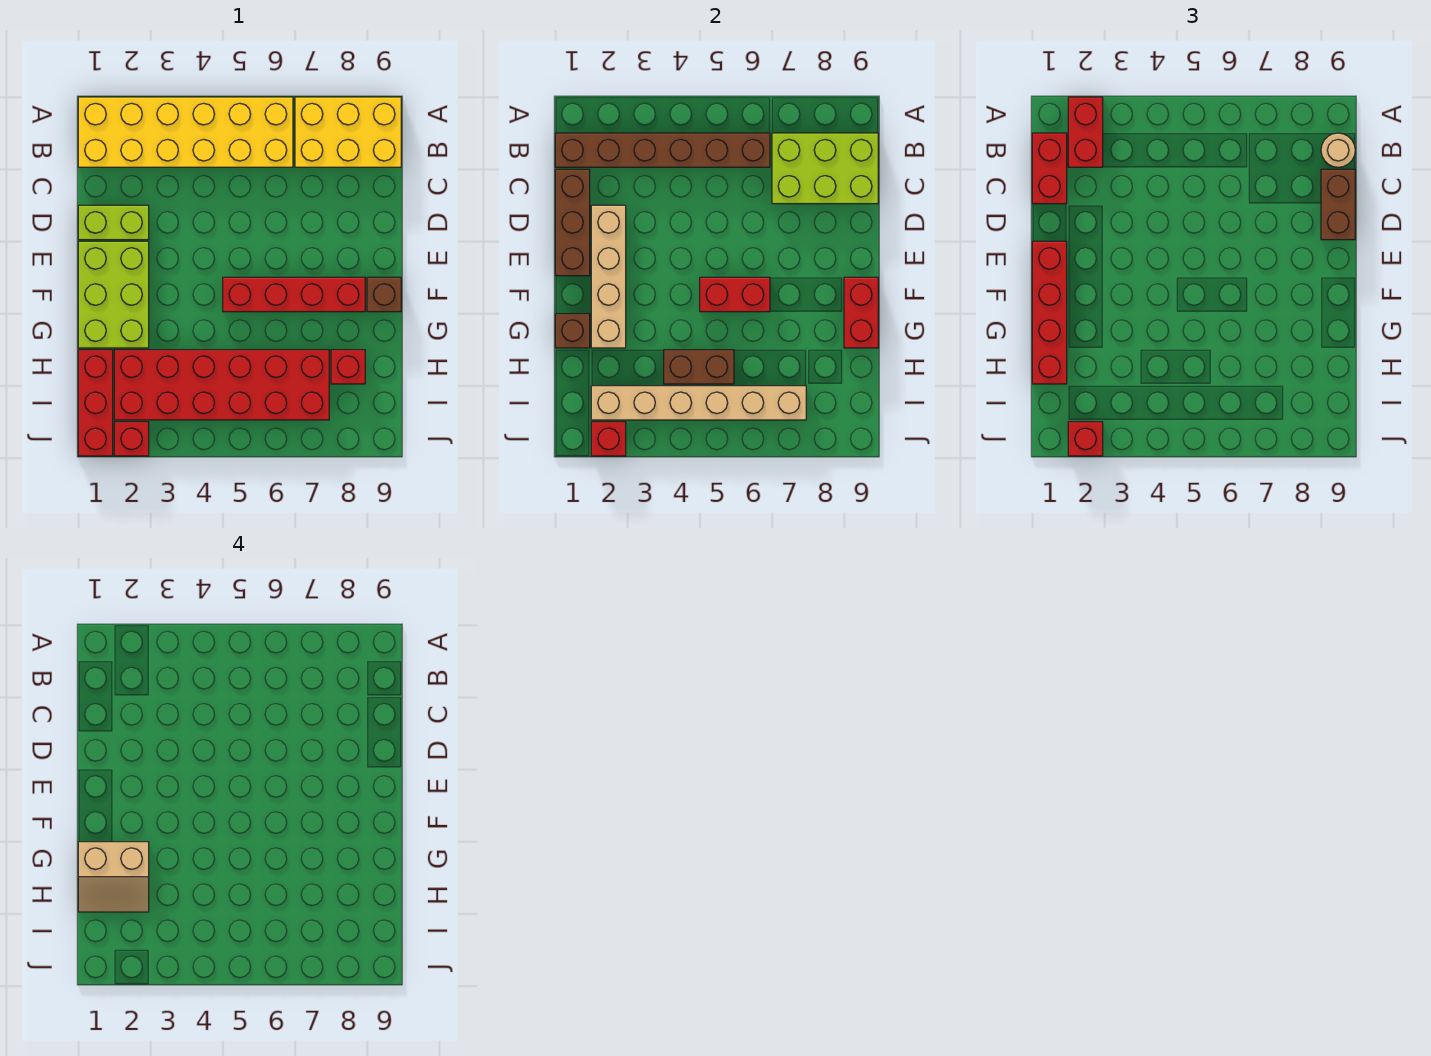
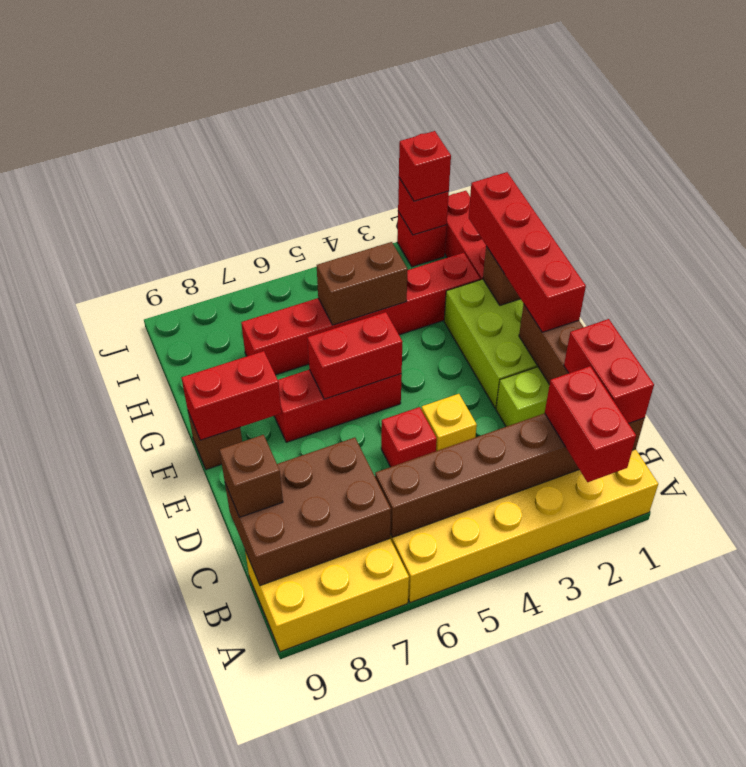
lime 2x3 brick [772,133,878,204] -> brown 2x3 brick [225,438,391,586]
tan 1x1 round brick [1321,133,1355,167] -> none
brown 1x2 brick [1321,169,1355,240] -> brown 1x1 brick [220,435,283,517]
tan 1x4 brick [591,205,626,348] -> none
none -> yellow 1x1 brick [421,394,477,451]
red 1x4 brick [223,277,365,312] -> red 1x3 brick [274,370,402,442]
red 1x2 brick [844,277,878,348] -> red 1x2 brick turned to [182,351,281,440]
tan 2x2 slope [78,842,149,912] -> none
red 2x6 brick [114,350,329,420] -> red 1x6 brick [241,253,480,375]
red 1x1 brick [331,350,365,384] -> red 1x1 brick moved to [381,407,437,467]
tan 1x6 brick [591,386,806,420] -> none

